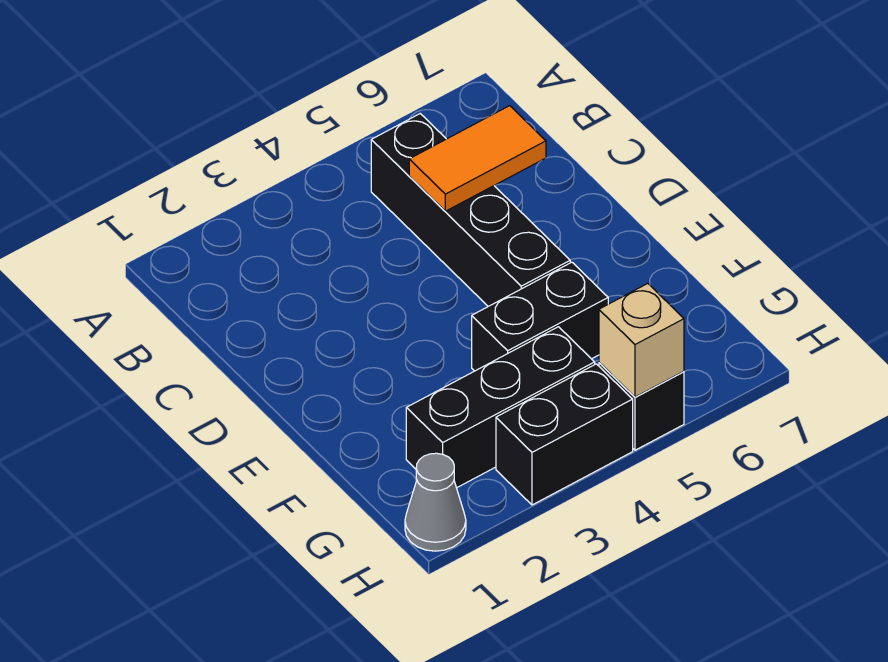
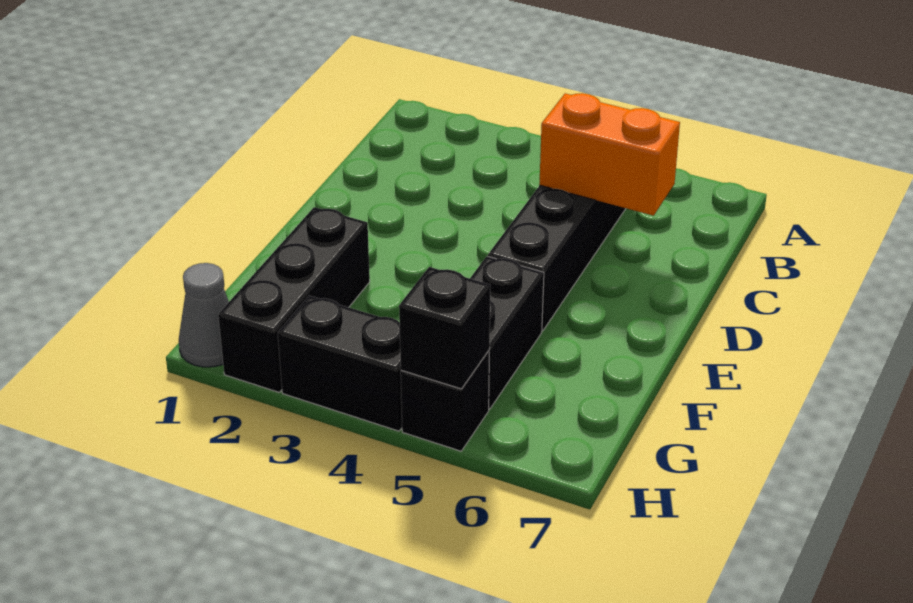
orange 1x2 tile [409,106,546,211] -> orange 1x2 brick [539,93,680,216]
black 1x2 brick [472,262,608,371] -> black 1x2 brick turned to [470,256,544,409]
black 1x3 brick [406,327,595,488] -> black 1x3 brick turned to [218,207,370,392]
tan 1x1 brick [599,283,684,397] -> black 1x1 brick [399,267,490,389]

